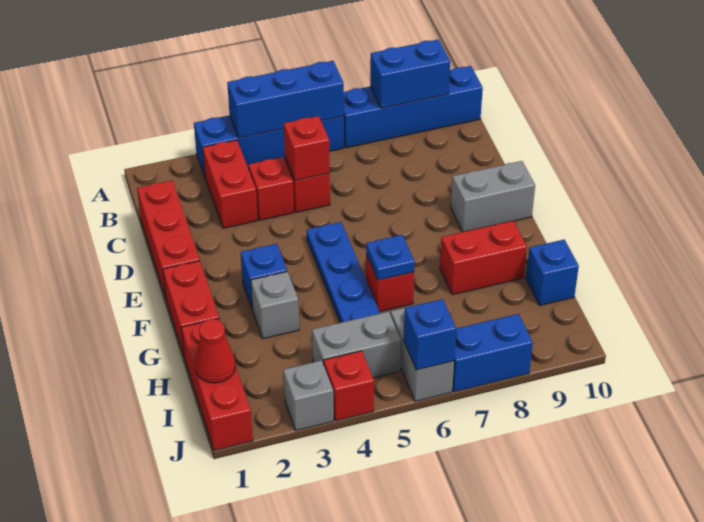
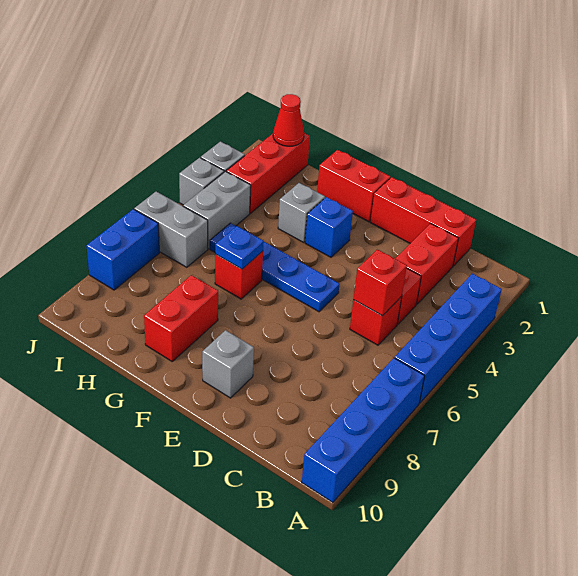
blue 1x3 brick [227,61,344,138] -> none
blue 1x2 brick [370,39,450,108] -> none
red 1x2 brick [203,140,258,228] -> red 1x2 brick turned to [395,224,458,304]
grey 1x2 brick [451,161,535,232] -> grey 1x1 brick [202,330,254,398]
red 1x3 brick [181,318,253,450] -> red 1x3 brick turned to [226,133,310,213]
blue 1x1 brick [526,240,579,305] -> none
red 1x1 brick [324,351,374,421] -> grey 1x1 brick [179,158,224,205]
blue 1x1 brick [404,299,456,370] -> none

